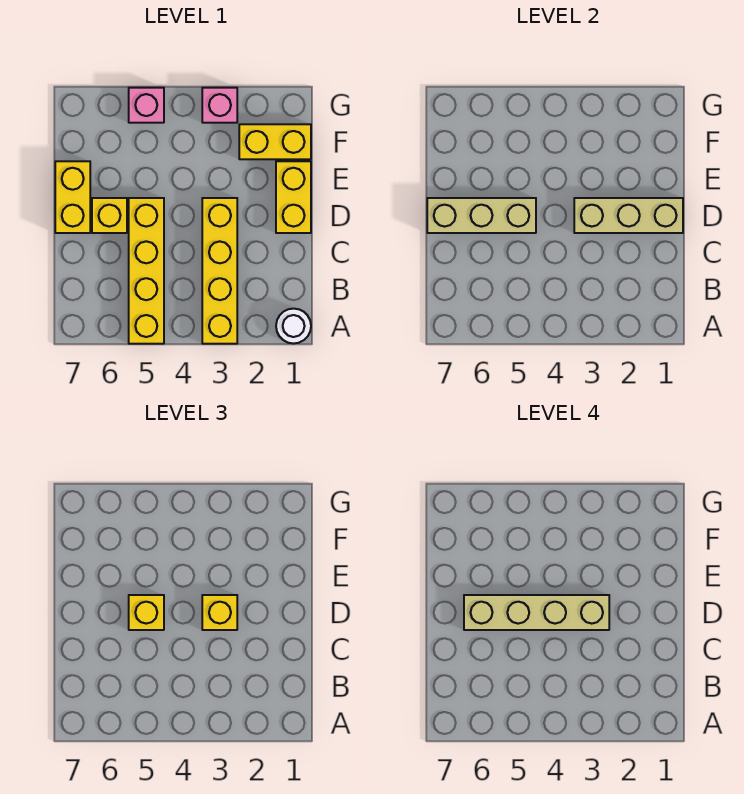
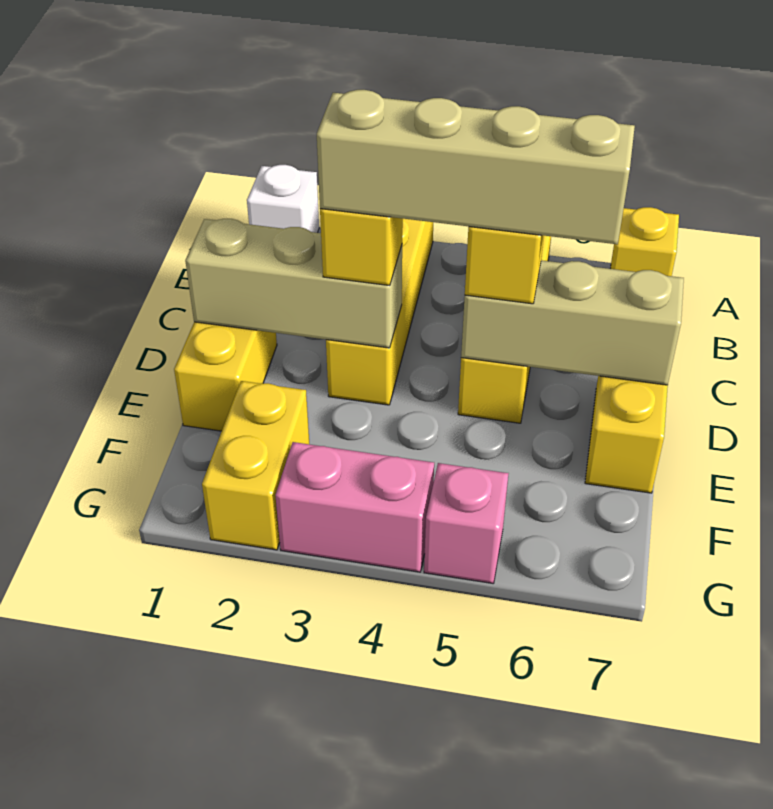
white 1x1 round brick [276,309,311,344] -> white 1x1 brick [247,165,319,233]
yellow 1x1 brick [92,198,127,233] -> yellow 1x1 brick moved to [610,207,679,276]
yellow 1x2 brick [239,124,311,159] -> yellow 1x2 brick turned to [202,381,309,550]
pink 1x1 brick [202,88,237,123] -> pink 1x2 brick [275,442,434,572]

